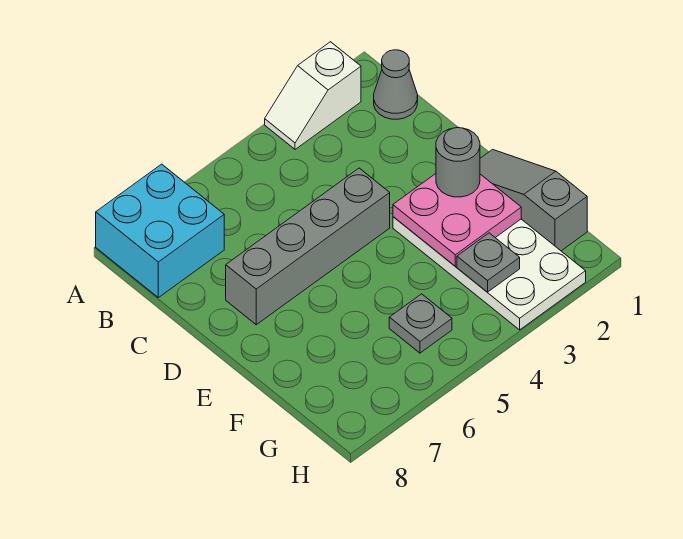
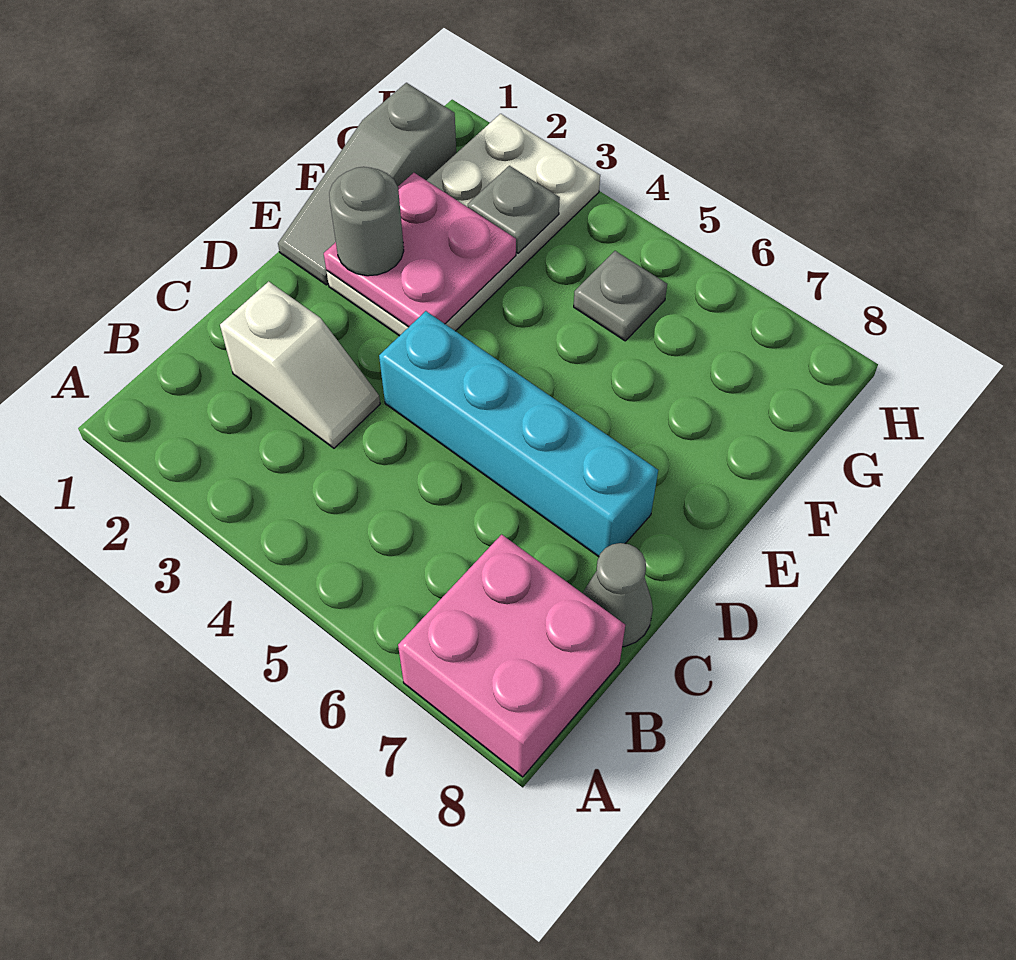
white 1x2 slope [265,42,361,149] -> white 1x2 slope moved to [220,281,380,448]
cyan 2x2 brick [96,164,224,298] -> pink 2x2 brick [398,535,625,777]
grey 1x1 cone [374,50,418,119] -> grey 1x1 cone moved to [583,543,653,647]
grey 1x4 brick [226,168,390,325] -> cyan 1x4 brick [379,311,658,557]

